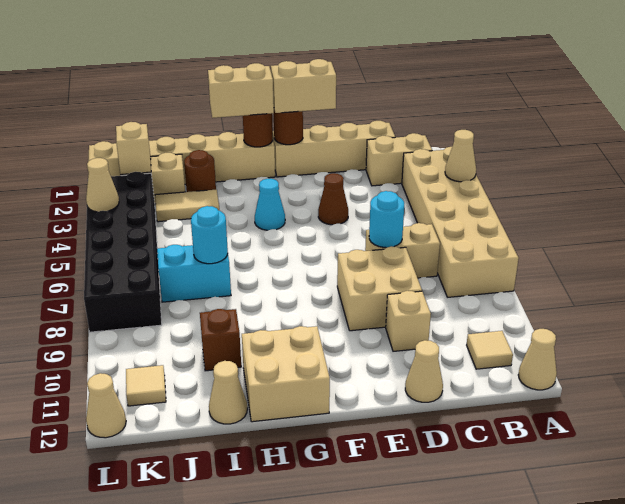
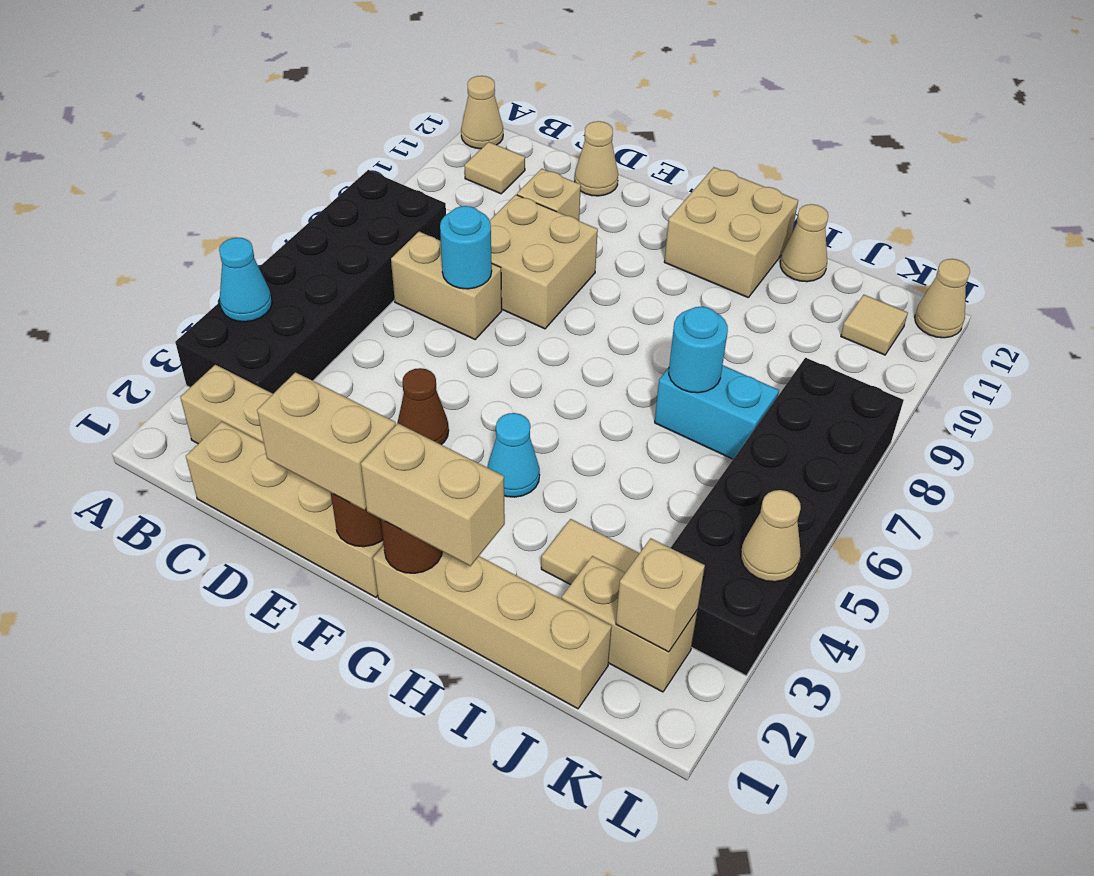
tan 2x6 brick [402,147,519,297] -> black 2x6 brick [175,170,446,394]
tan 1x1 cone [445,130,476,182] -> cyan 1x1 cone [219,238,272,322]
tan 1x6 brick [88,132,275,184] -> tan 1x4 brick [373,545,612,709]
brown 1x1 round brick [184,150,216,192] -> none
brown 1x1 brick [200,309,241,371] -> none

